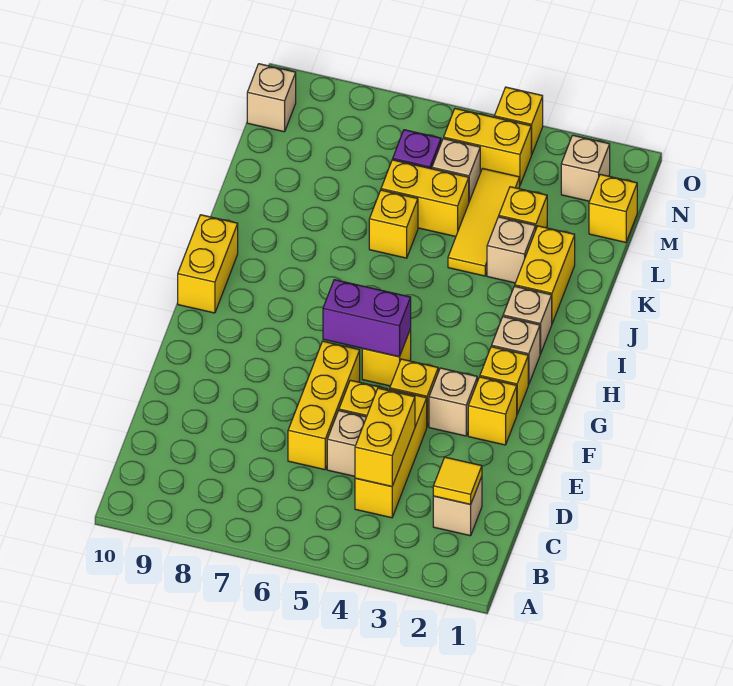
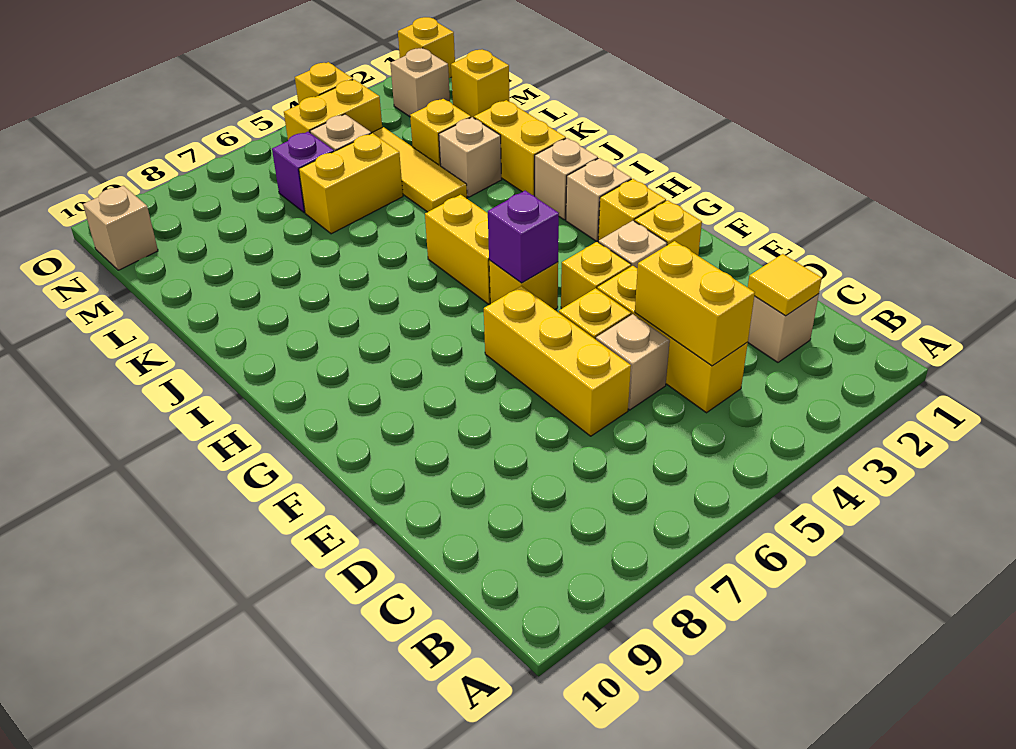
purple 1x2 brick [323,280,411,357] -> purple 1x1 brick [488,191,559,283]
yellow 1x2 brick [178,215,238,313] -> yellow 1x2 brick moved to [425,195,491,304]
yellow 1x1 brick [369,190,418,258] -> yellow 1x1 brick moved to [398,17,455,78]

